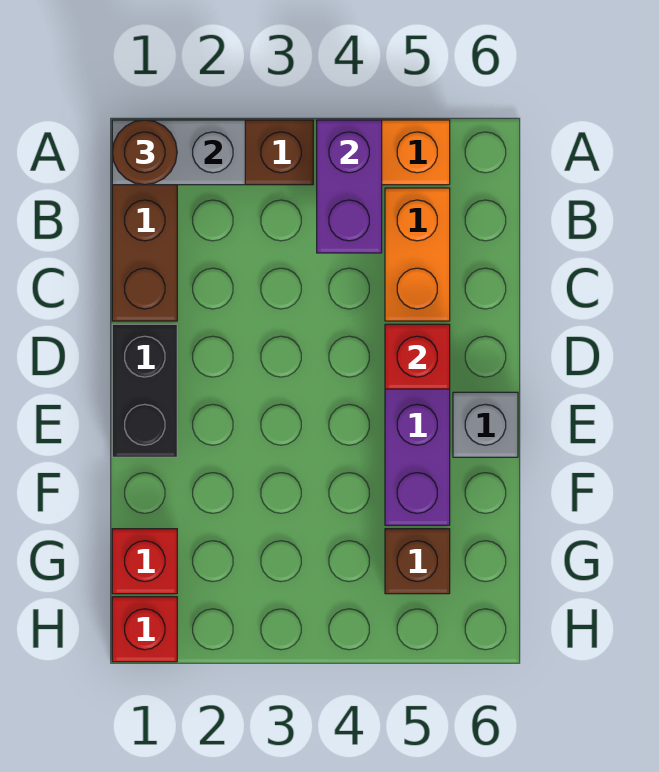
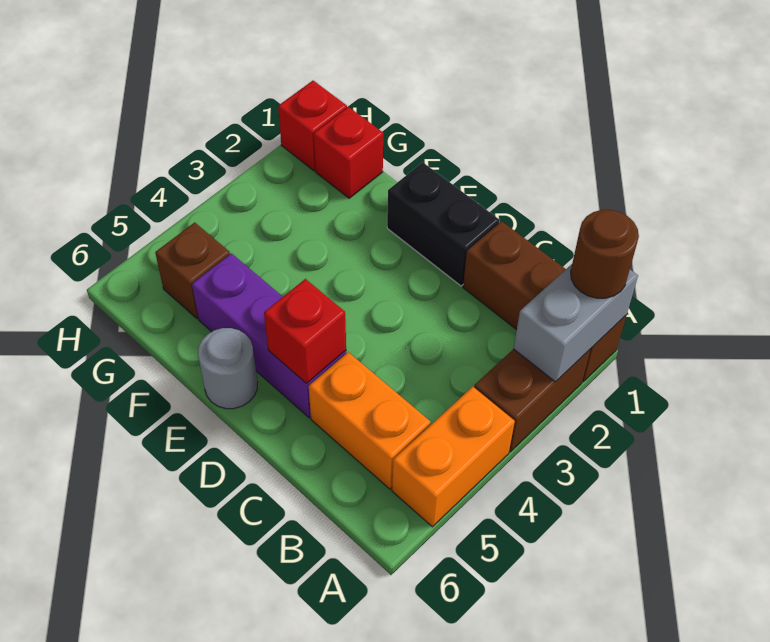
purple 1x2 brick [317,120,382,253] -> none
grey 1x1 brick [453,392,518,457] -> grey 1x1 round brick [198,328,258,409]

